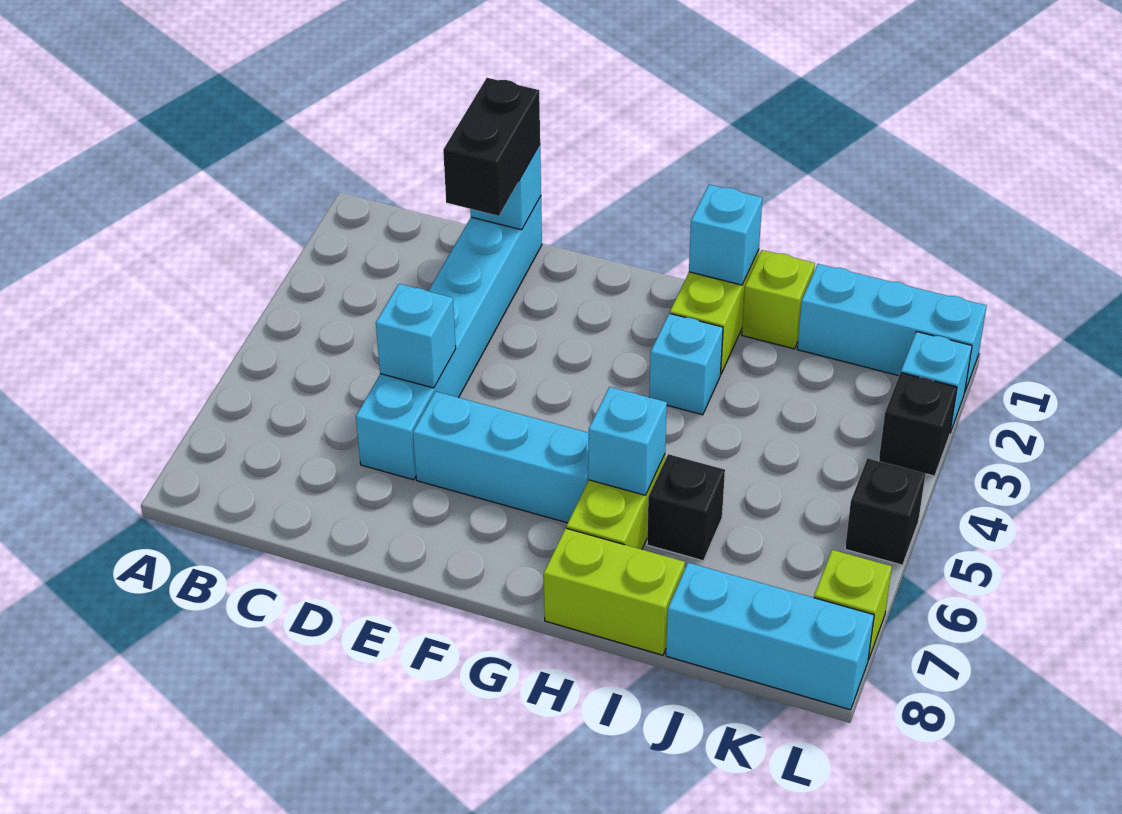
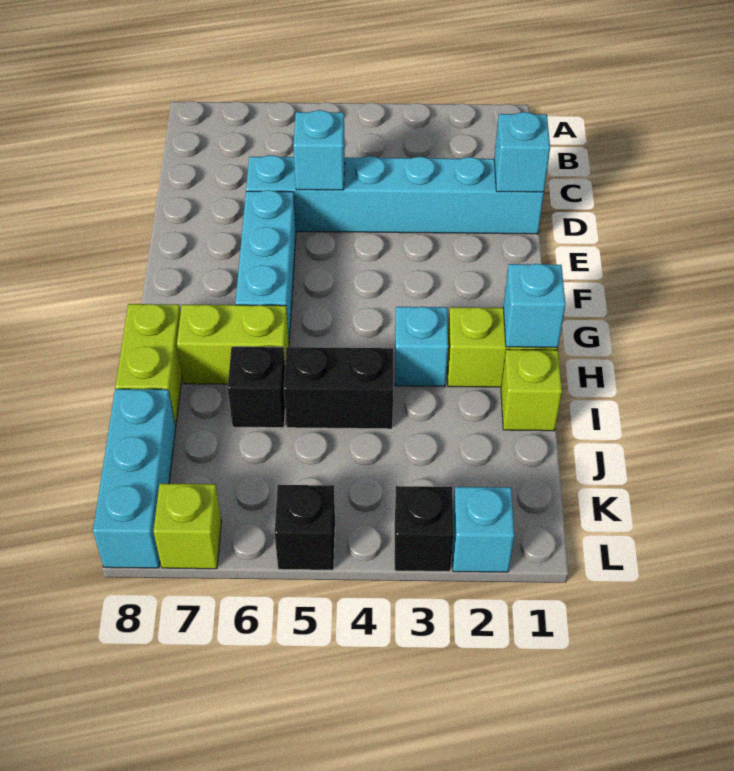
black 1x2 brick [443,78,540,216] -> black 1x2 brick moved to [284,347,393,429]
cyan 1x1 brick [588,387,667,495] -> none
cyan 1x3 brick [797,264,987,391] -> none

